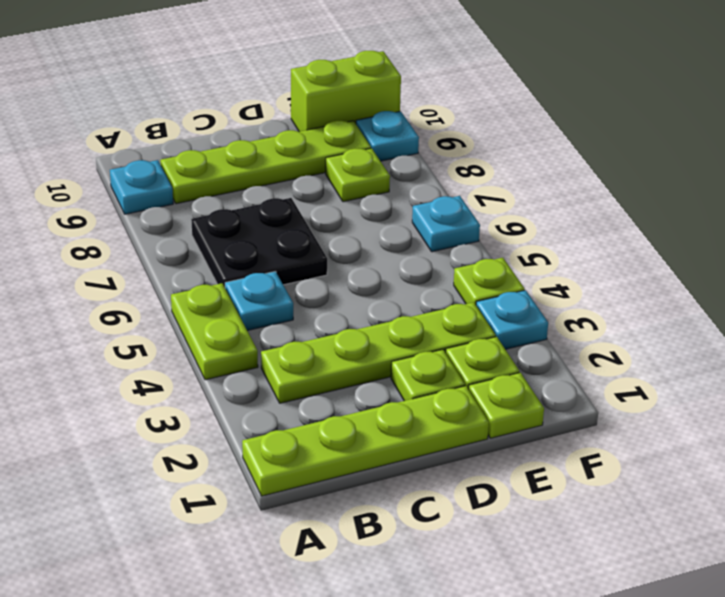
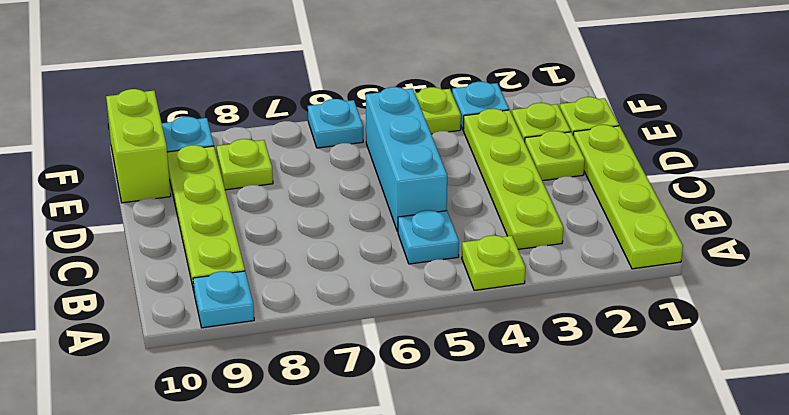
lime 1x2 plate [171,283,258,380] -> lime 1x1 plate [462,235,525,290]
black 2x2 plate [191,198,327,287] -> none
none -> cyan 1x3 brick [366,87,447,232]

